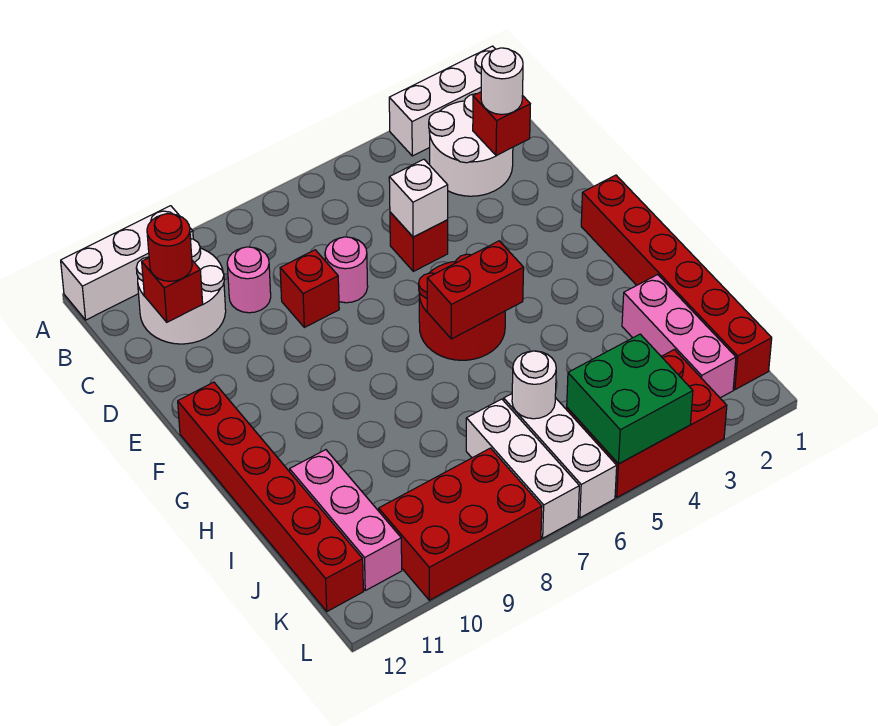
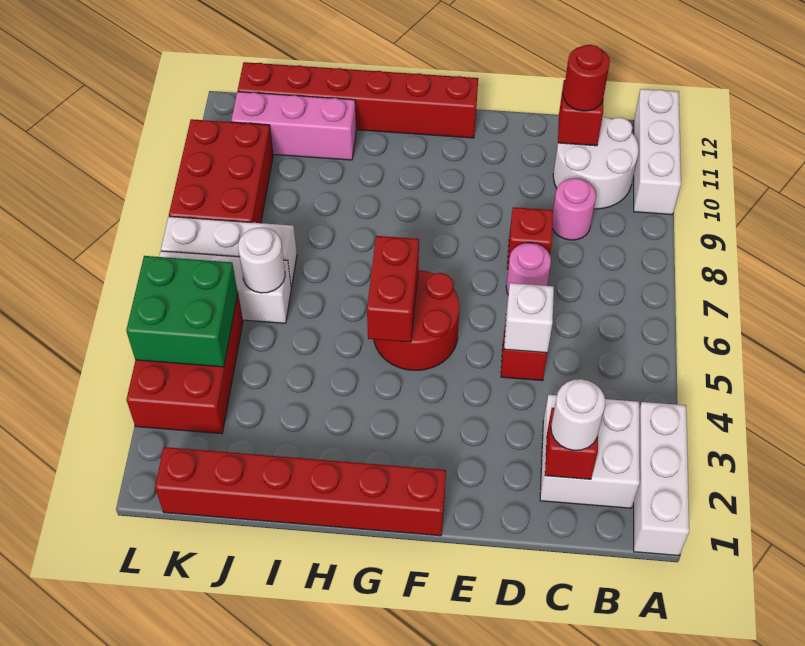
white 2x2 round brick [429,94,513,196] -> white 2x2 brick [540,395,640,508]
pink 1x3 brick [622,275,736,398] -> none

